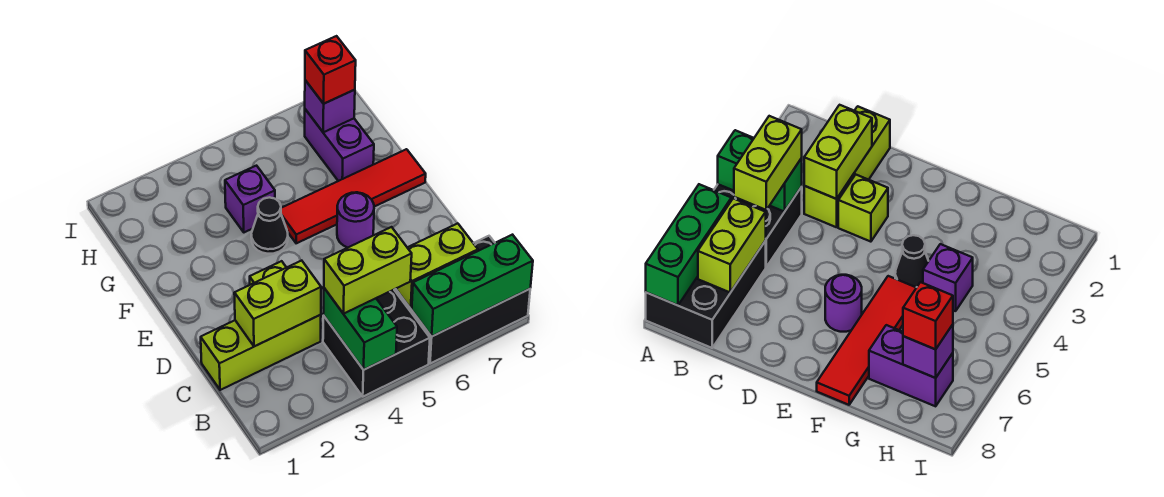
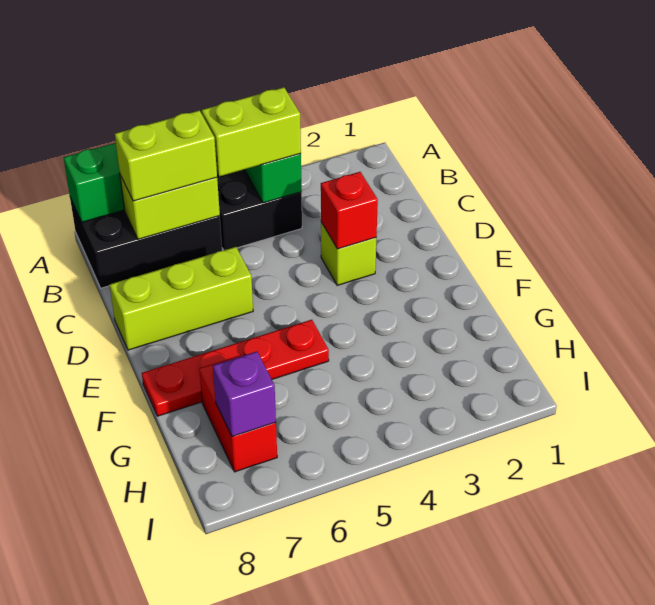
lime 1x3 brick [201,315,321,390] -> lime 1x3 brick moved to [110,247,253,350]
lime 1x2 brick [234,261,321,346] -> lime 1x2 brick moved to [115,110,217,201]
purple 1x1 round brick [337,192,374,248] -> none
black 1x1 cone [251,197,288,254] -> none
red 1x4 tile [281,149,426,243] -> red 1x4 plate [142,320,329,416]
purple 1x1 brick [225,166,275,232] -> none
purple 1x2 brick [305,109,374,181] -> red 1x2 brick [199,355,277,472]
red 1x1 brick [305,36,356,104] -> red 1x1 brick moved to [321,172,378,249]

